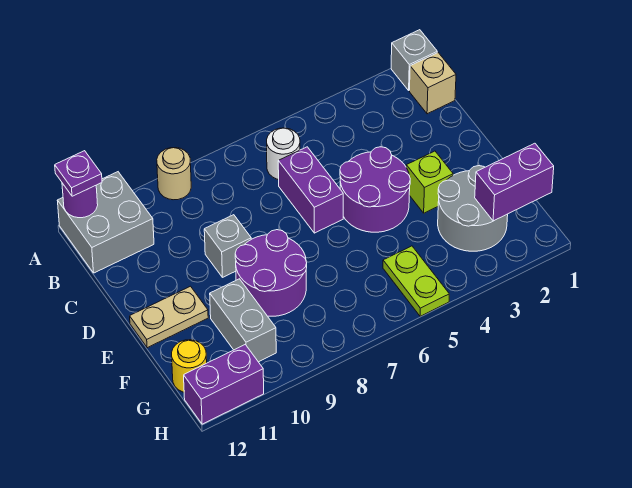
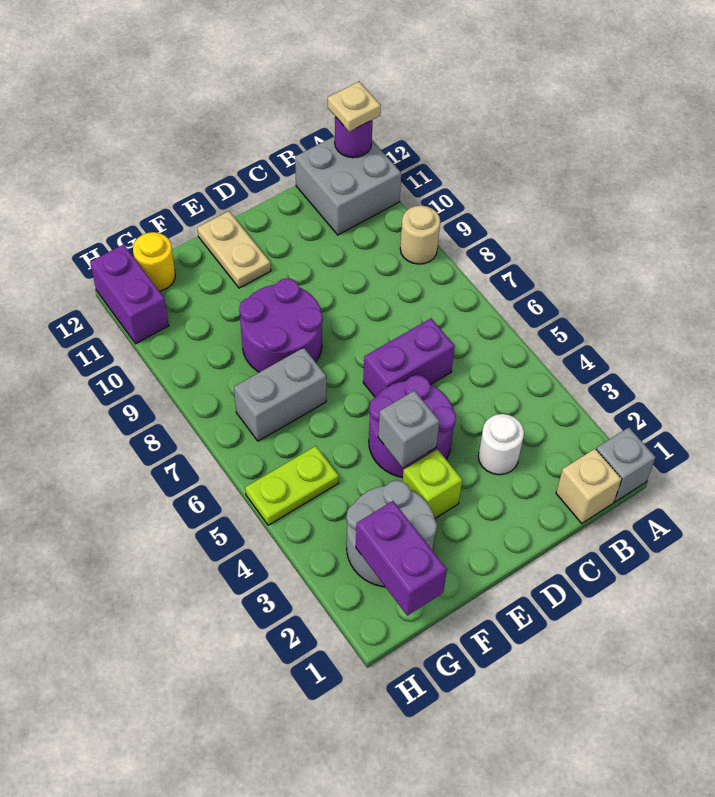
purple 1x1 plate [55,151,102,196] -> tan 1x1 plate [328,82,381,132]
white 1x1 round brick [267,128,300,180] -> white 1x1 round brick moved to [478,414,524,475]
grey 1x1 brick [204,215,251,277] -> grey 1x1 brick moved to [378,391,440,467]
grey 1x2 brick [210,279,276,362] -> grey 1x2 brick moved to [234,348,326,441]

